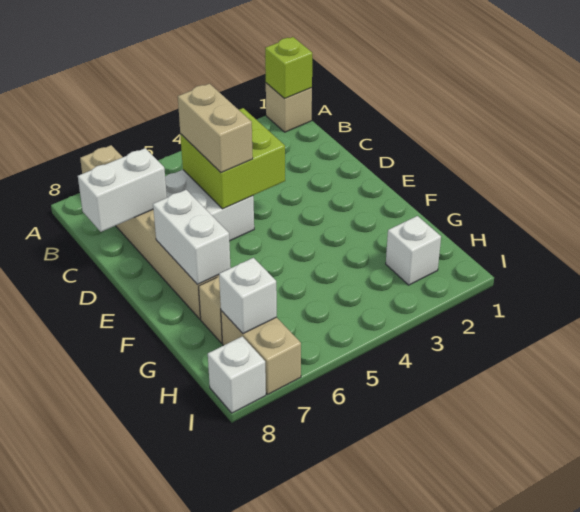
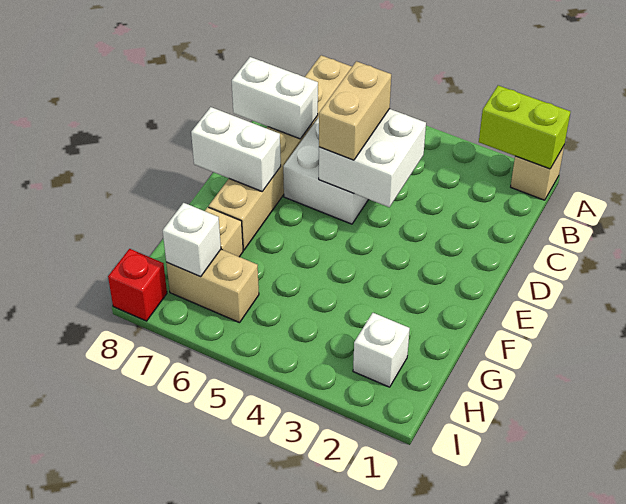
lime 1x1 brick [265,37,312,99] -> lime 1x2 brick [479,85,570,169]
lime 2x2 brick [180,108,285,209] -> white 2x2 brick [319,109,426,207]
white 1x2 brick [153,190,231,285] -> white 1x2 brick turned to [191,107,281,191]
tan 1x2 brick [221,311,301,394] -> tan 1x2 brick turned to [166,249,259,323]
white 1x1 brick [208,336,266,413] -> red 1x1 brick [108,249,167,321]

